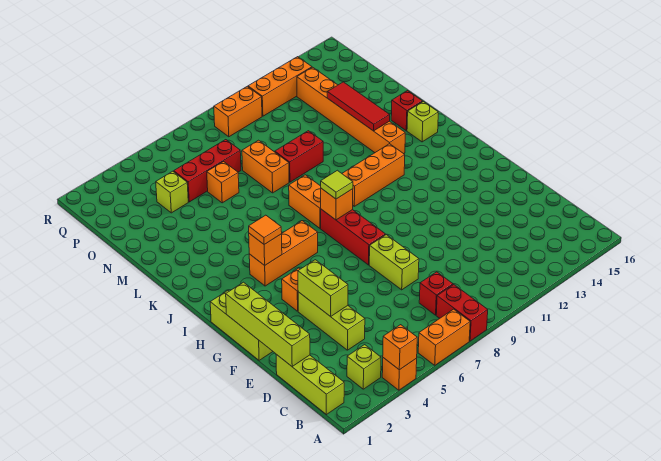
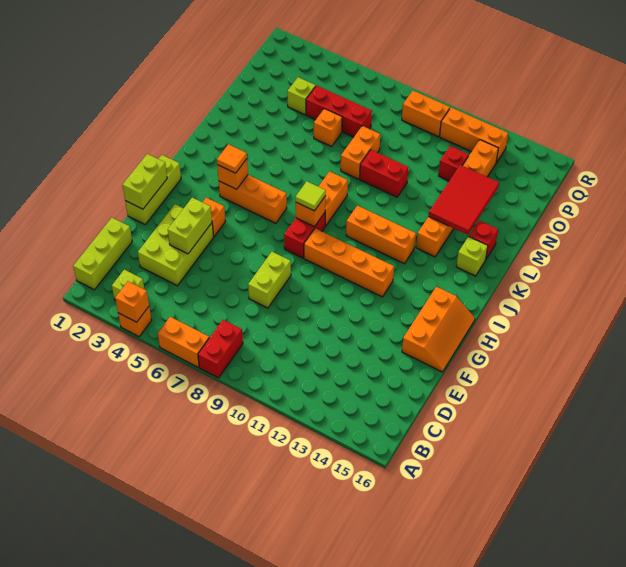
red 1x1 brick [419,272,453,315] -> red 1x1 brick moved to [439,146,469,181]
lime 1x4 brick [226,282,310,366] -> lime 1x2 brick [123,154,167,209]
lime 1x3 brick [298,292,365,350] -> lime 2x3 brick [138,204,214,286]
none -> orange 2x3 slope [402,287,475,372]
red 1x3 brick [321,209,385,265] -> red 1x2 brick [284,213,325,258]
none -> orange 1x4 brick [304,228,394,297]
red 1x3 tile [327,82,390,131] -> red 2x3 tile [428,165,499,235]

